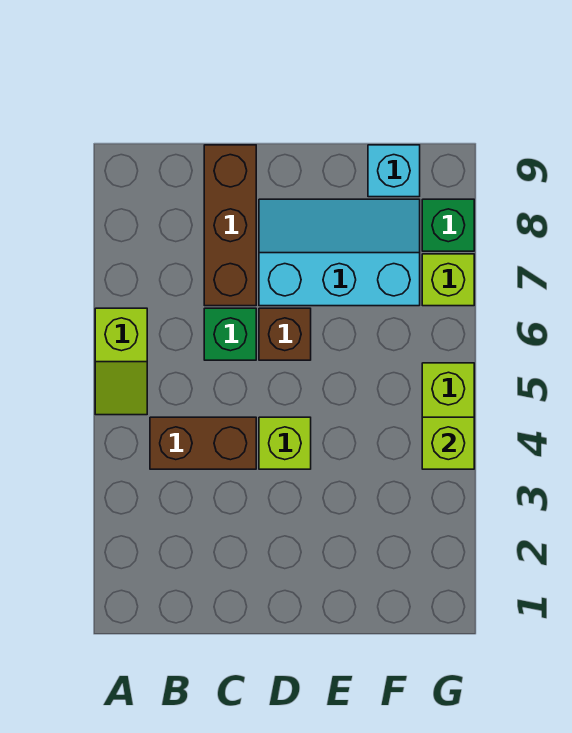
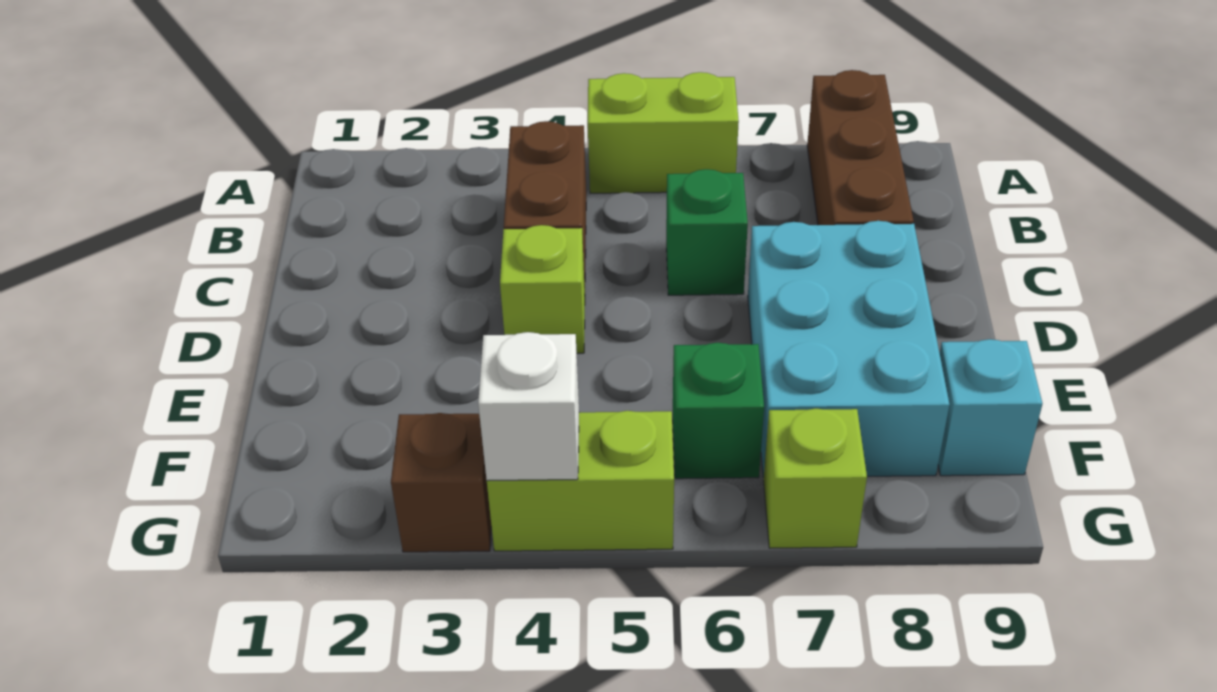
lime 1x2 slope [95,308,147,415] -> lime 1x2 brick [588,72,739,193]
brown 1x3 brick [204,145,256,306] -> brown 1x3 brick turned to [807,70,914,225]
brown 1x1 brick [259,308,311,360] -> brown 1x1 brick moved to [391,413,491,552]
cyan 2x3 slope [259,199,420,306] -> cyan 2x3 brick [748,221,950,477]
lime 1x1 brick [422,417,474,469] -> white 1x1 brick [478,332,579,481]
green 1x1 brick [422,199,474,251] -> green 1x1 brick moved to [673,343,764,479]

